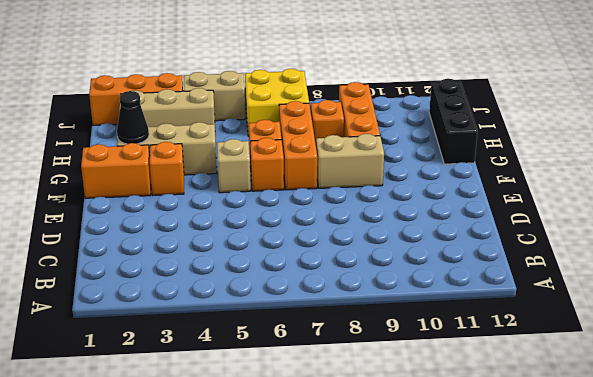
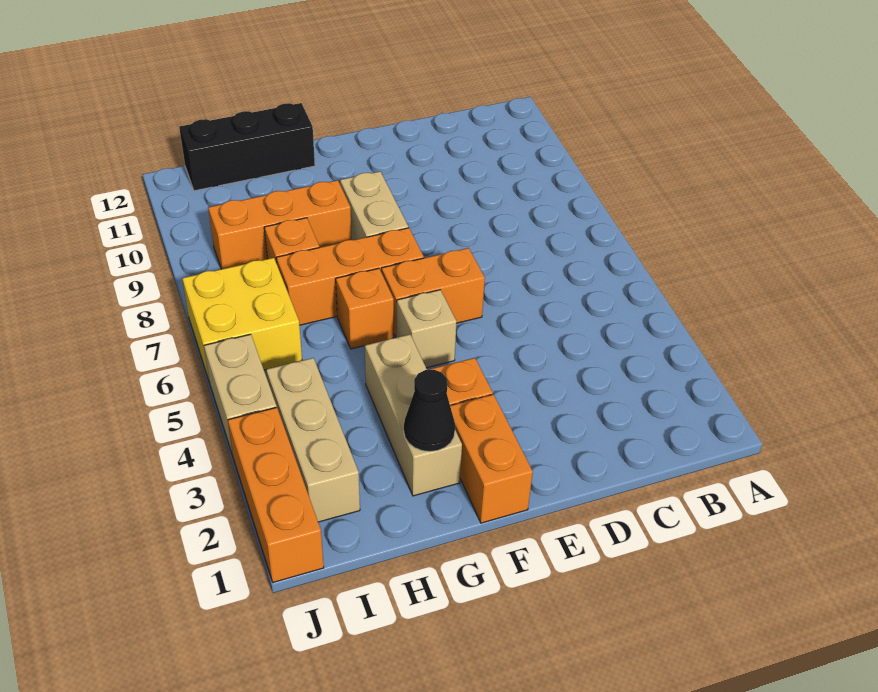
orange 1x1 brick [250,138,284,191] -> orange 1x2 brick [382,248,485,338]

